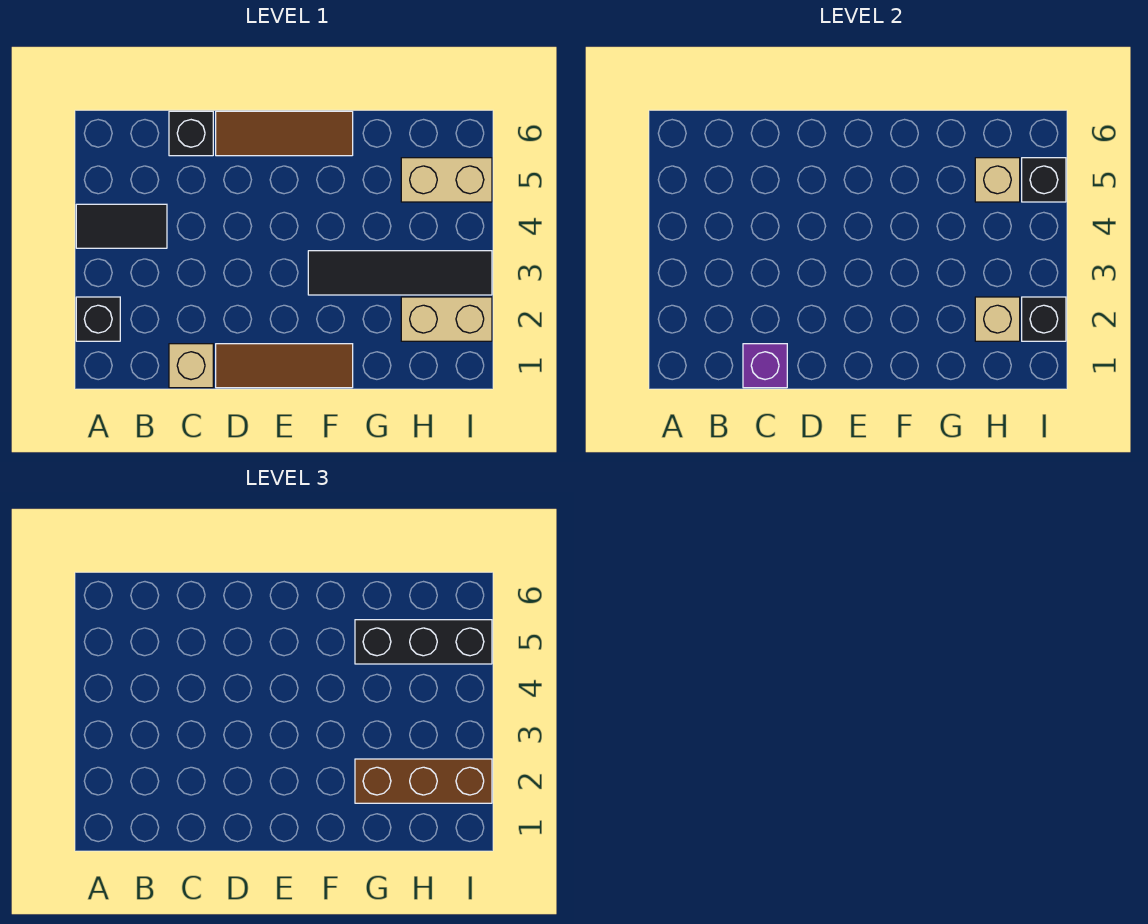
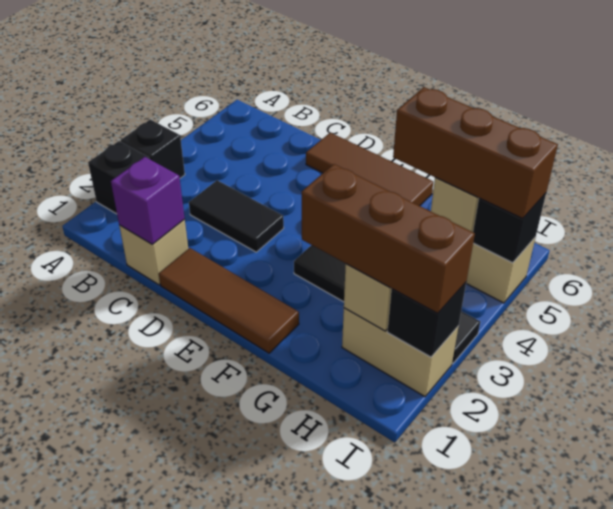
black 1x2 tile [76,204,167,248] -> black 1x2 tile moved to [189,180,284,252]
black 1x1 brick [169,111,213,156] -> black 1x1 brick moved to [121,120,185,178]
black 1x3 brick [355,620,492,664] -> brown 1x3 brick [393,87,558,218]

